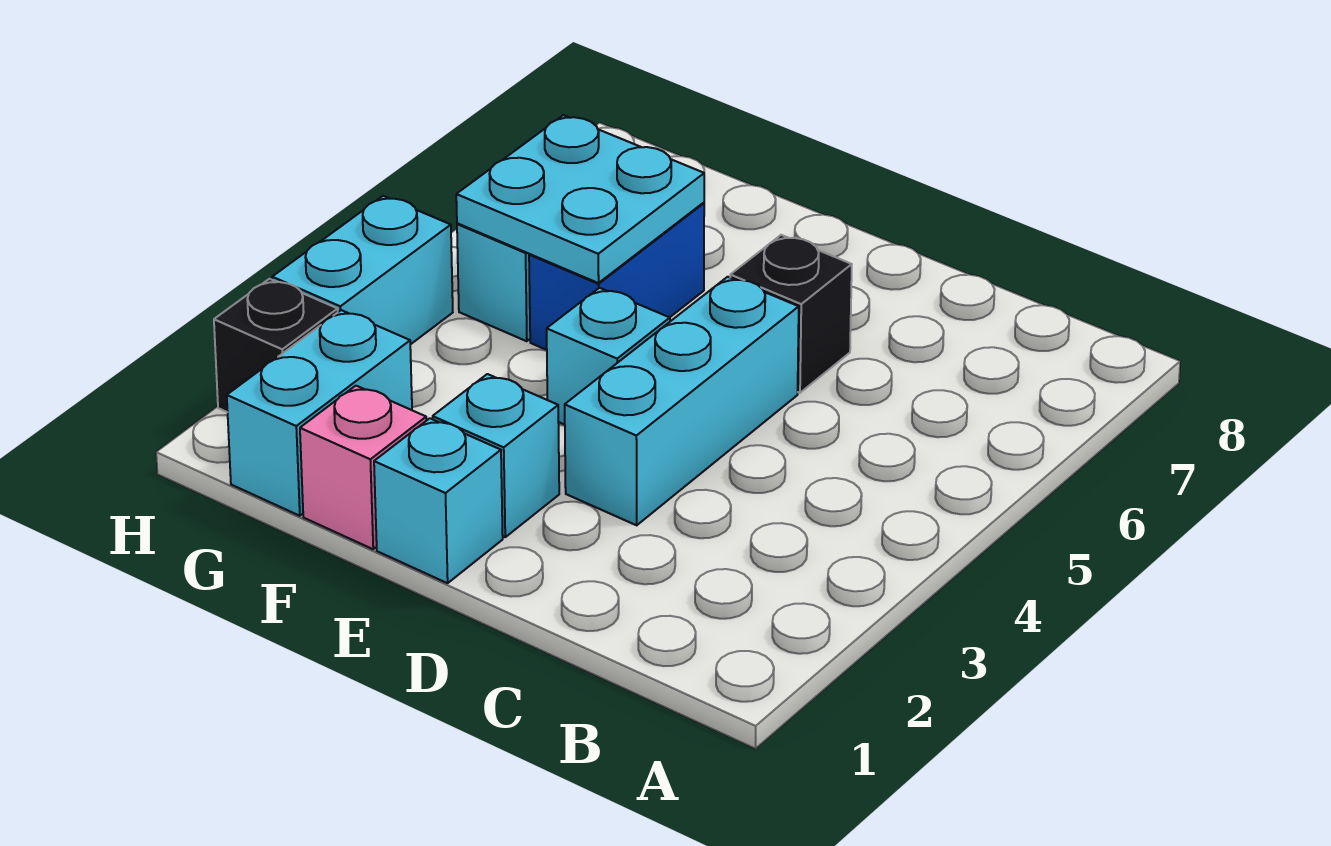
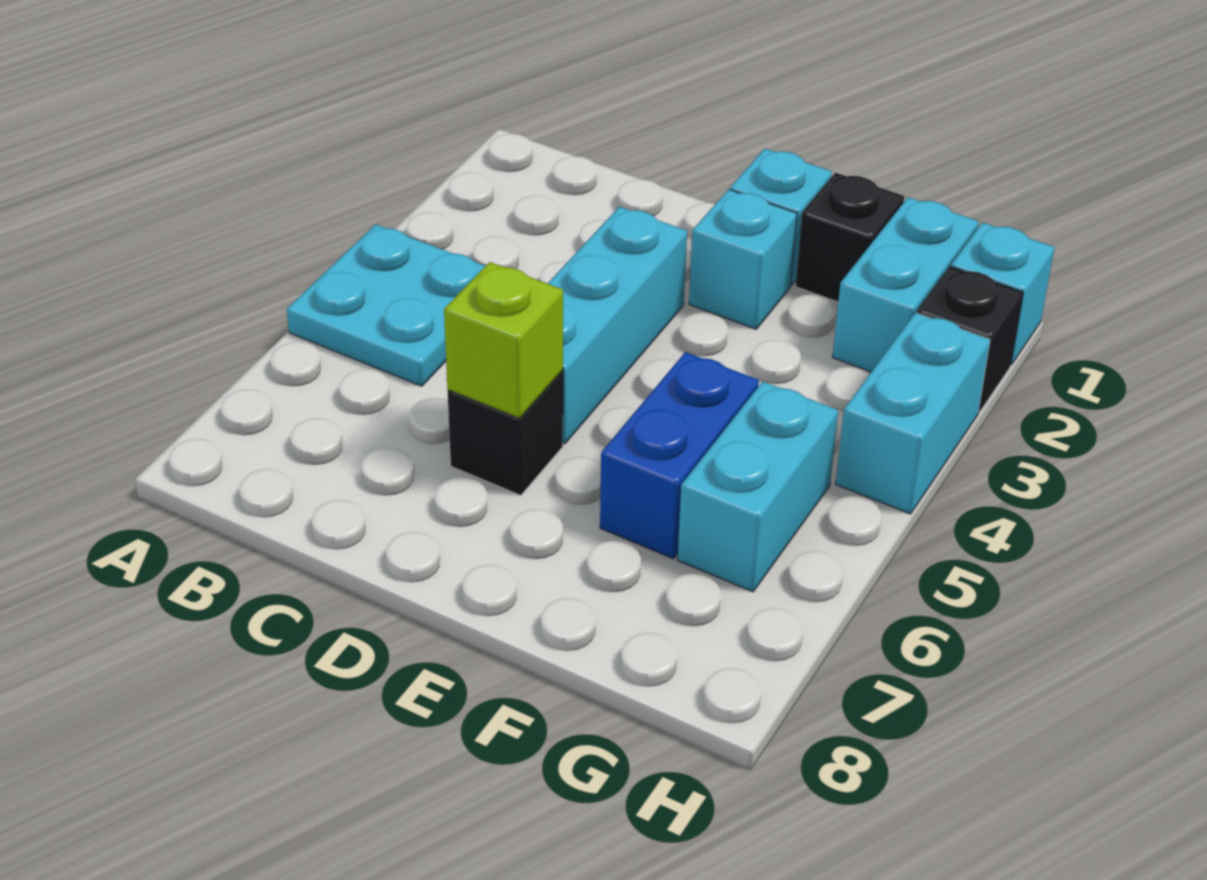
none -> lime 1x1 brick [444,262,563,419]
cyan 1x1 brick [547,288,670,425] -> cyan 1x1 brick moved to [951,222,1054,365]
pink 1x1 brick [300,386,426,549] -> black 1x1 brick [796,173,904,302]
cyan 2x2 plate [456,115,704,283] -> cyan 2x2 plate moved to [287,224,485,386]

